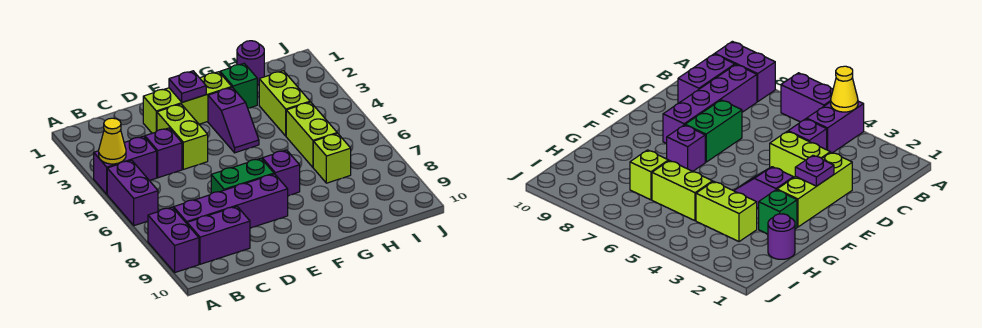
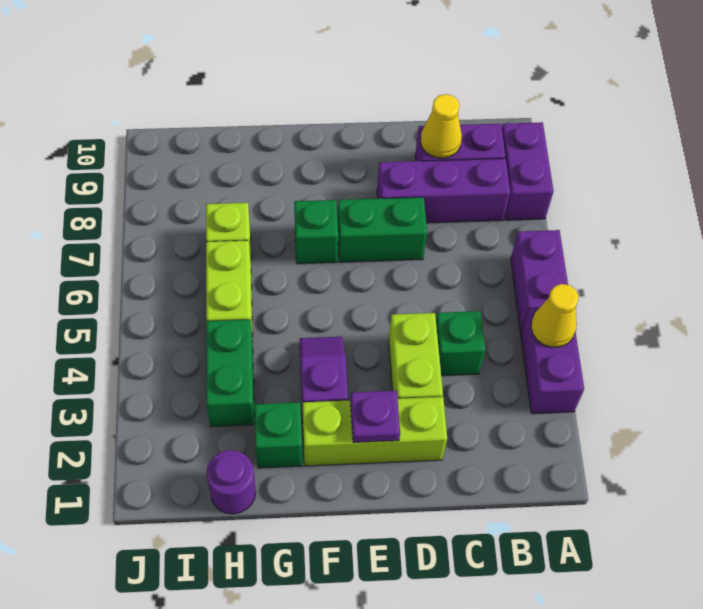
purple 1x2 brick [94,136,157,194] -> purple 1x2 brick turned to [521,309,584,414]
purple 1x4 brick [174,174,288,228] -> purple 1x3 brick [377,158,510,223]
purple 1x1 brick [145,128,182,178] -> green 1x1 brick [436,311,485,376]
none -> yellow 1x1 cone [421,94,462,158]
purple 1x1 brick [262,150,300,196] -> green 1x1 brick [294,200,338,264]
lime 1x2 brick [259,71,310,136] -> green 1x2 brick [206,320,254,427]

